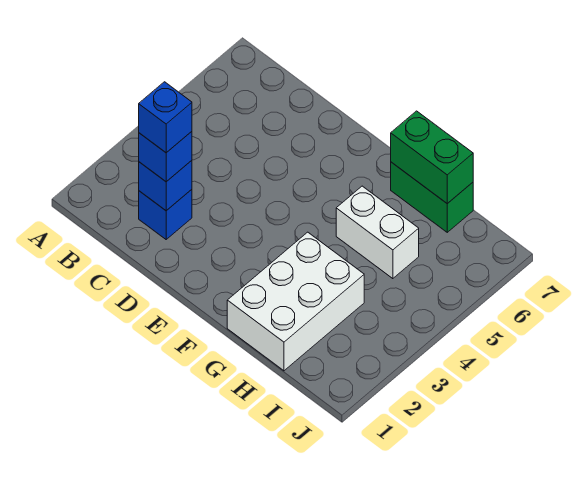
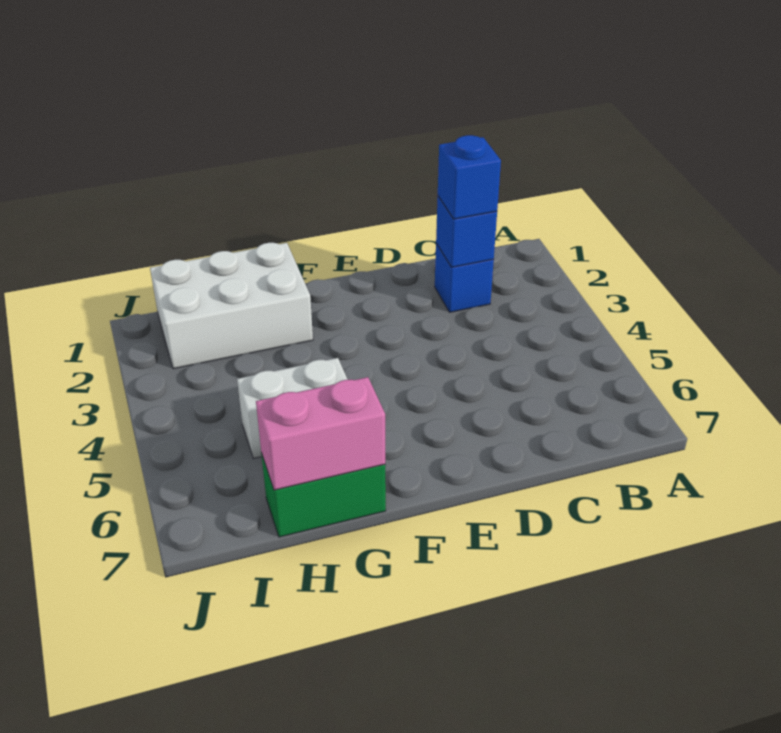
blue 1x1 brick [139,82,192,153] -> none
white 2x3 brick [227,232,364,371] -> white 2x3 brick turned to [150,243,313,369]
green 1x2 brick [391,111,473,204] -> pink 1x2 brick [256,377,385,490]

